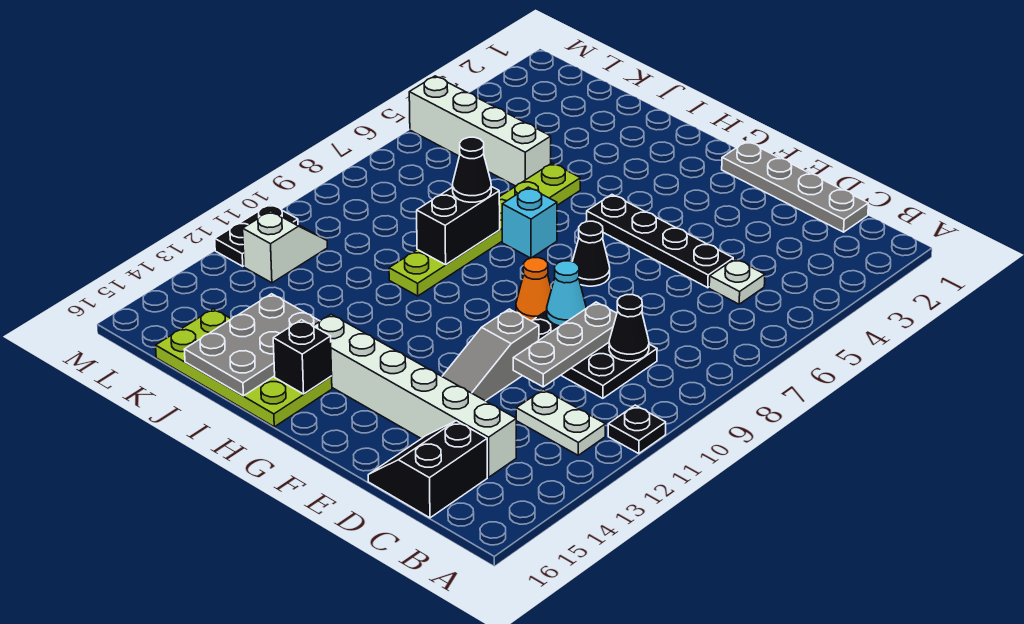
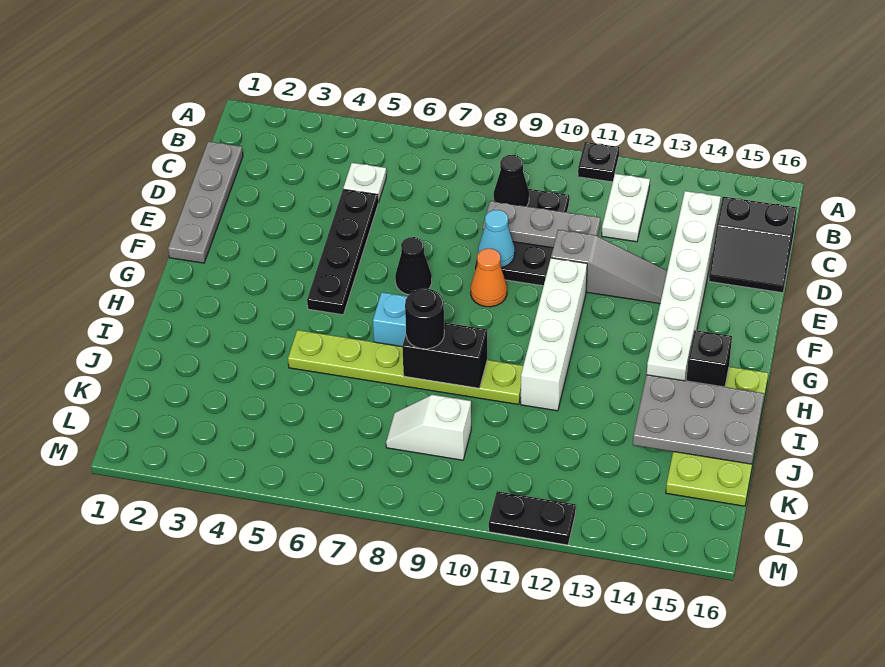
black 1x1 cone [453,137,491,202] -> black 1x1 round brick [405,288,444,349]
white 1x4 brick [409,76,551,186] -> white 1x4 brick moved to [521,258,587,411]
white 1x2 slope [243,211,327,283] -> white 1x2 slope moved to [386,395,471,460]

